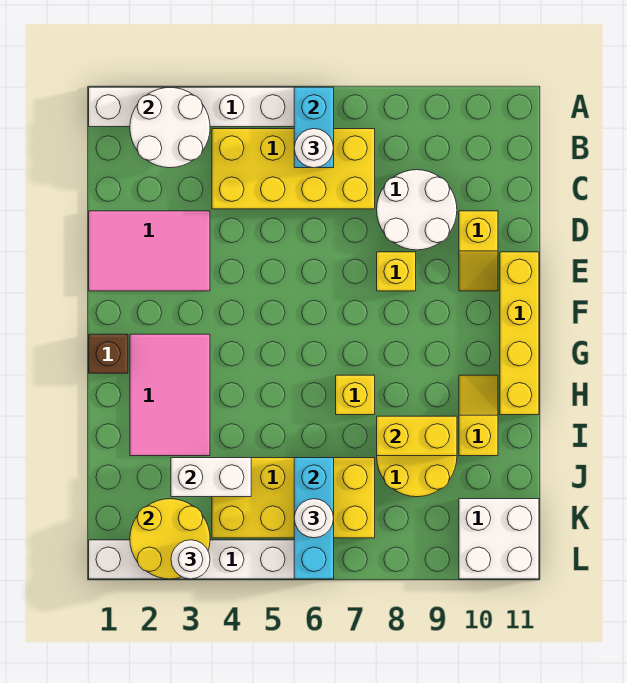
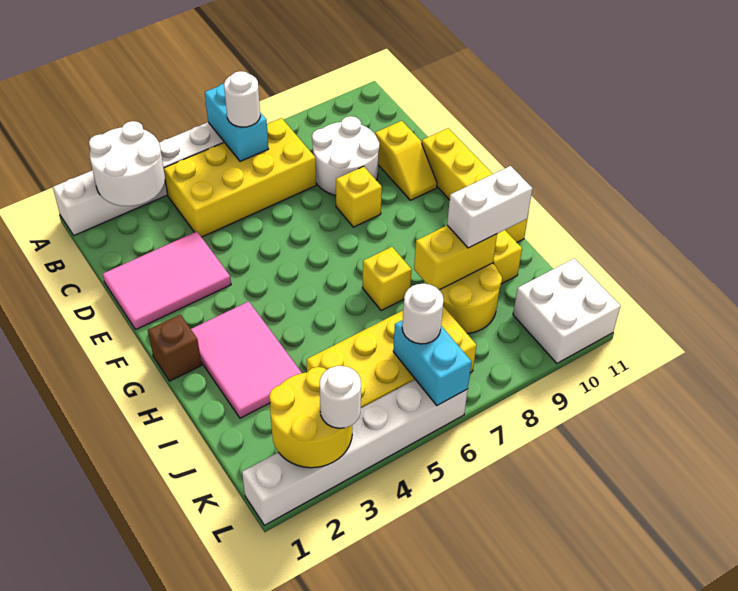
white 1x2 brick [171,458,251,497] -> white 1x2 brick moved to [447,166,533,248]
cyan 1x3 brick [294,458,334,579] -> cyan 1x2 brick [393,320,471,406]

